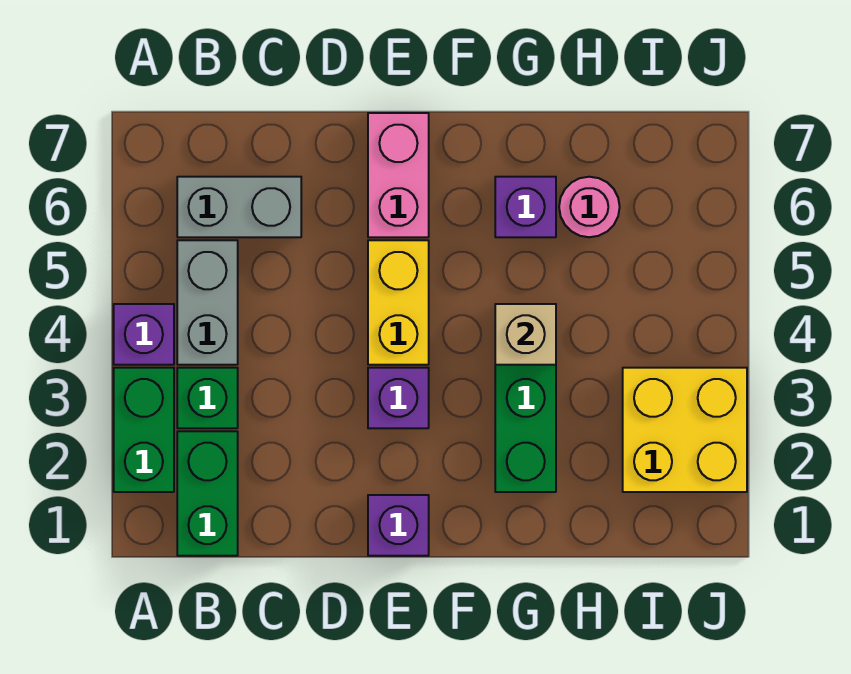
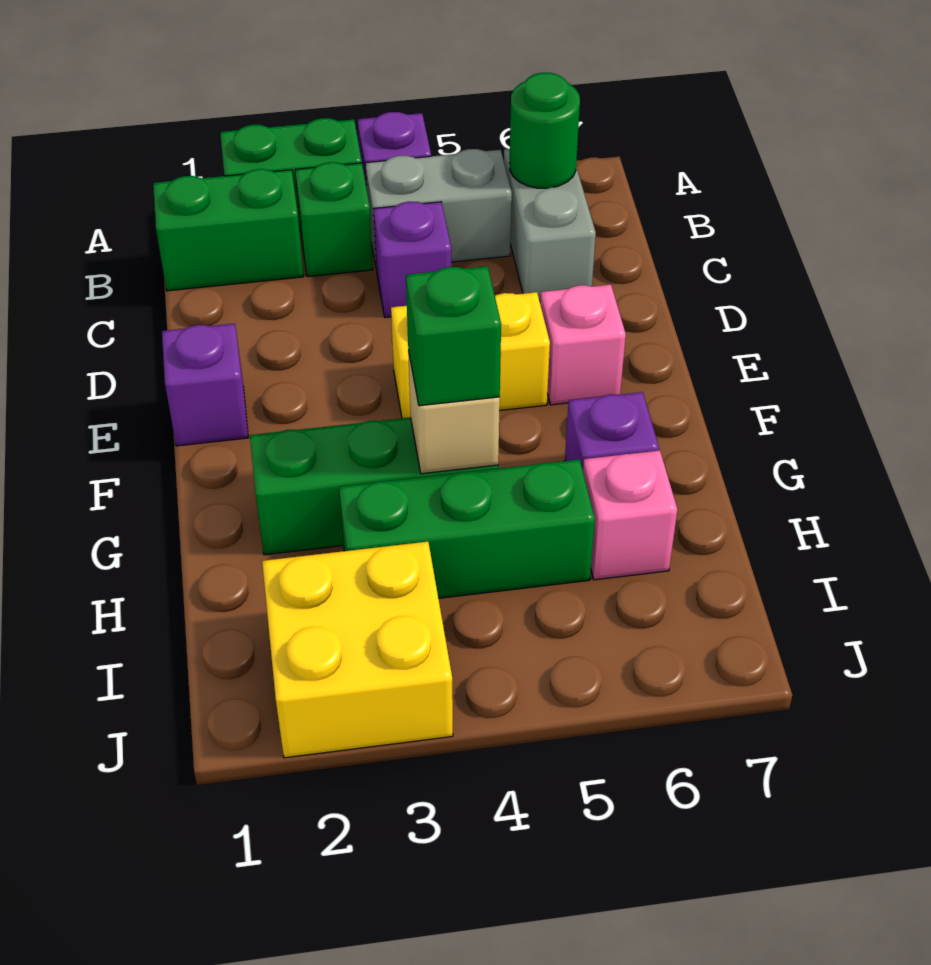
none -> green 1x1 round brick [509,73,580,188]
purple 1x1 brick [368,368,429,428] -> purple 1x1 brick moved to [373,202,451,318]
pink 1x2 brick [368,113,429,237] -> pink 1x1 brick [540,285,626,405]
none -> green 1x1 brick [406,266,501,406]
none -> green 1x3 brick [339,460,595,598]
pink 1x1 round brick [559,177,620,237] -> pink 1x1 brick [583,451,677,580]

